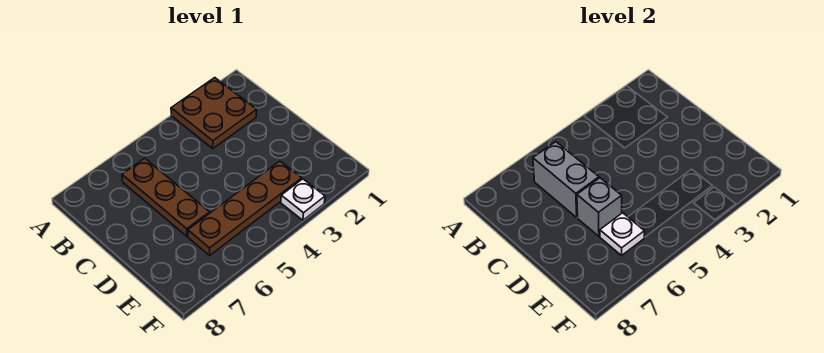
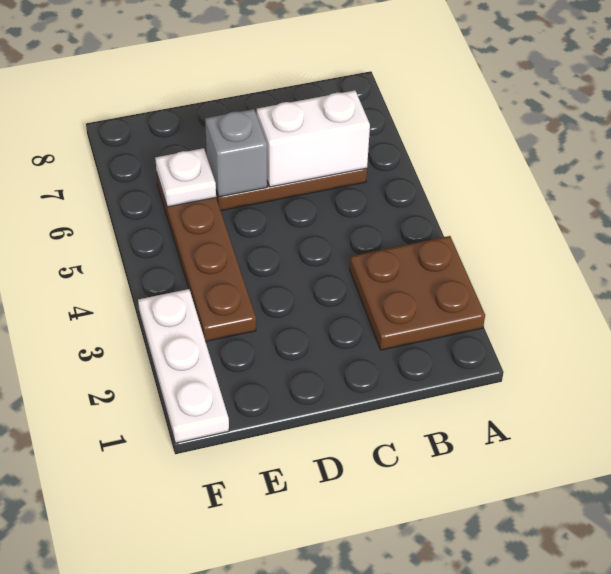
grey 1x2 brick [533,142,599,217] -> white 1x2 brick [257,90,370,187]
white 1x1 plate [281,179,325,220] -> white 1x3 plate [138,289,229,443]

